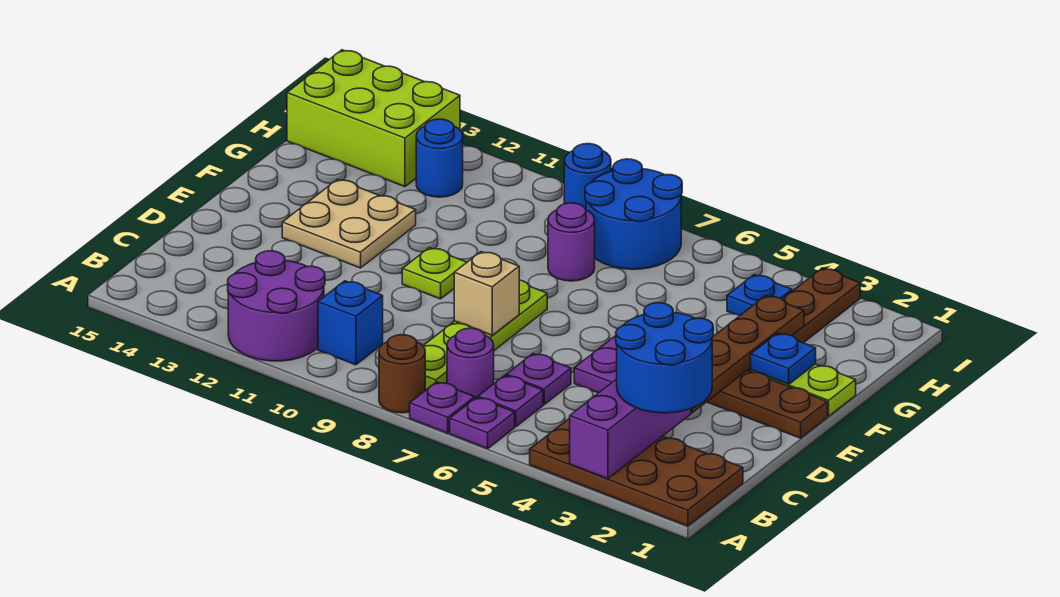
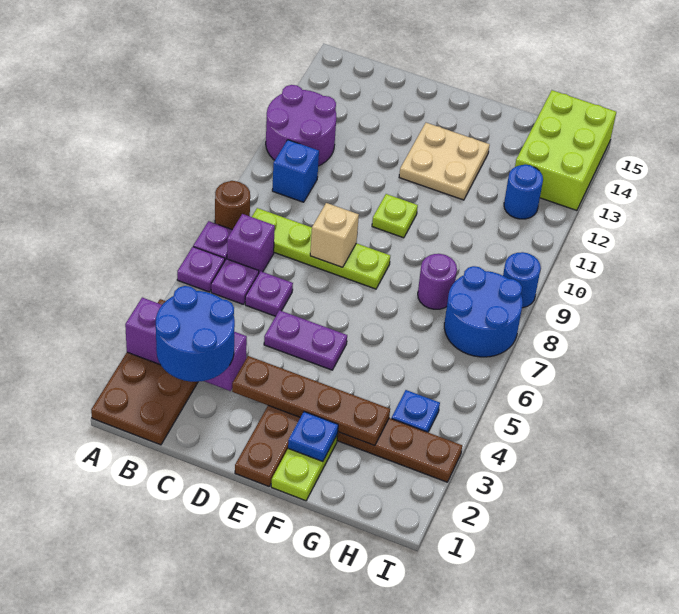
purple 1x1 round brick [447,328,494,398] -> purple 1x1 brick [227,214,275,272]

